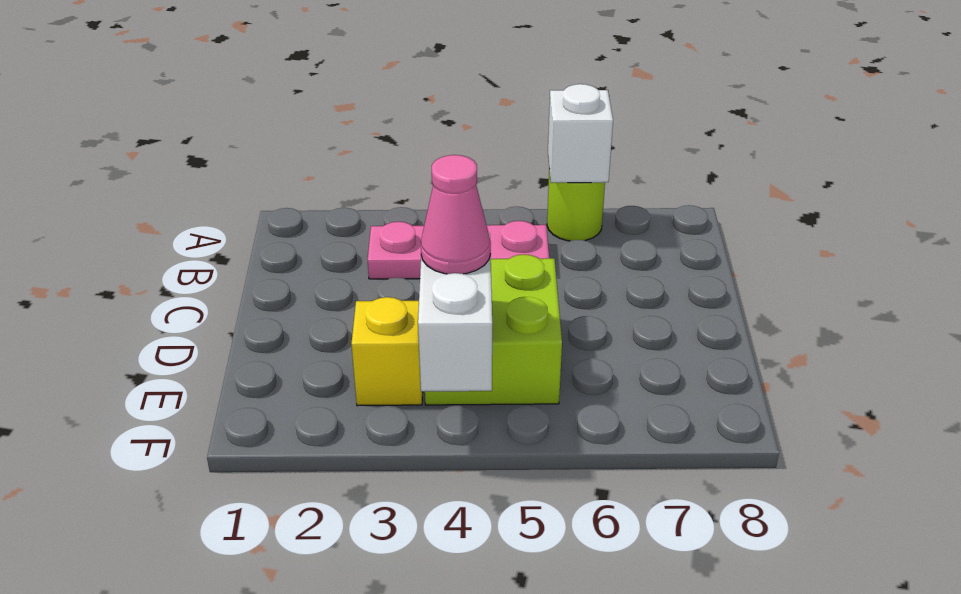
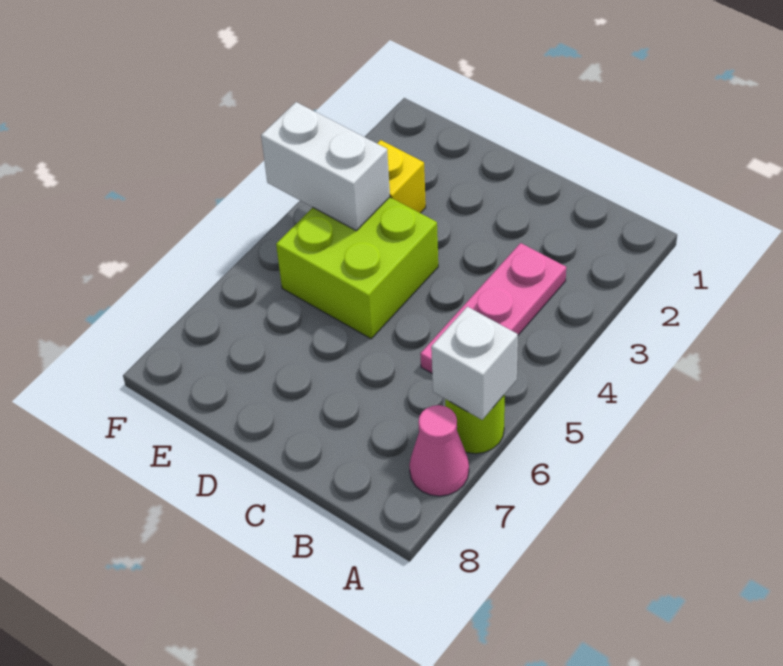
pink 1x1 cone [421,155,491,274] -> pink 1x1 cone moved to [409,405,469,496]

